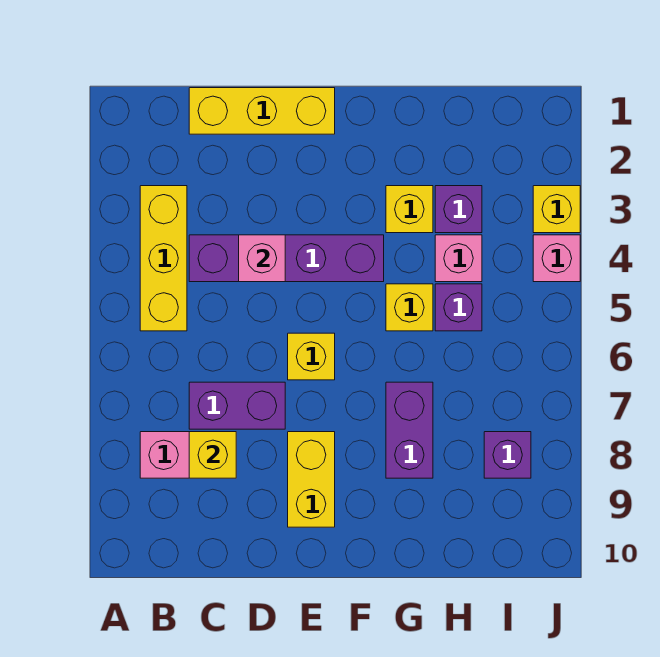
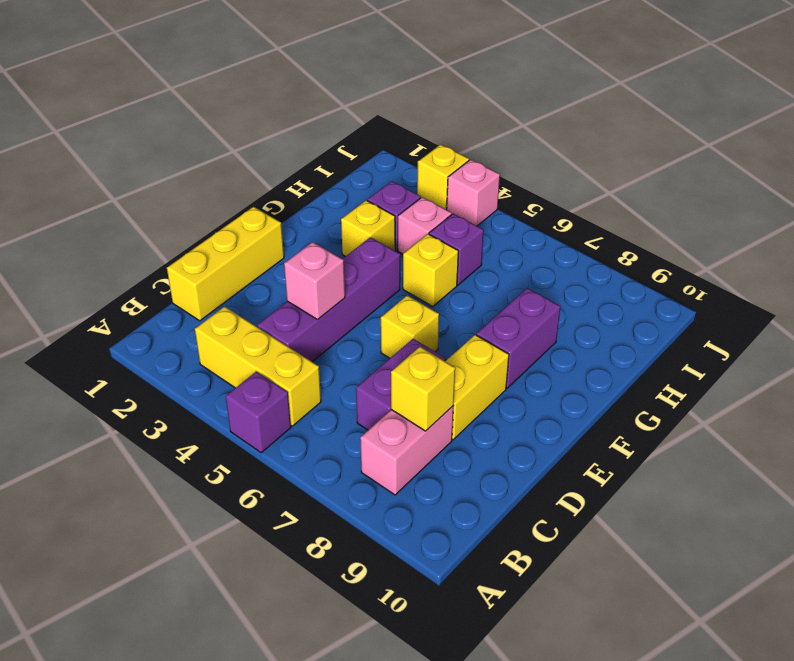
yellow 1x2 brick [288,432,335,527] -> yellow 1x2 brick turned to [445,335,509,440]
purple 1x2 brick [386,382,433,478] -> purple 1x2 brick turned to [476,288,561,388]
purple 1x1 brick [484,432,531,478] -> purple 1x1 brick moved to [226,372,291,453]

